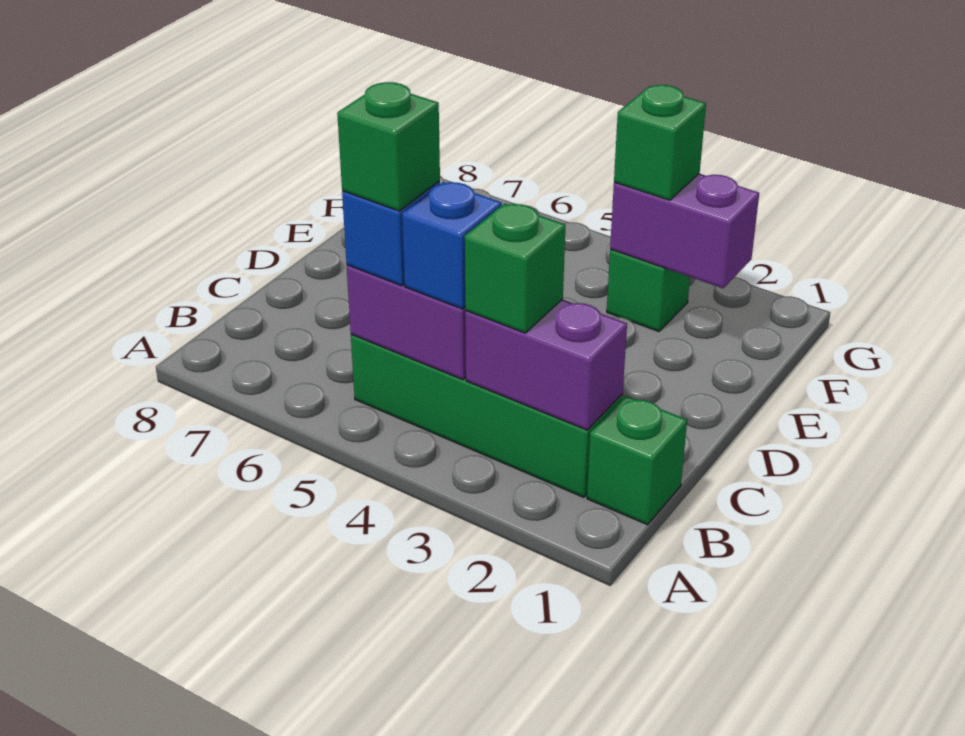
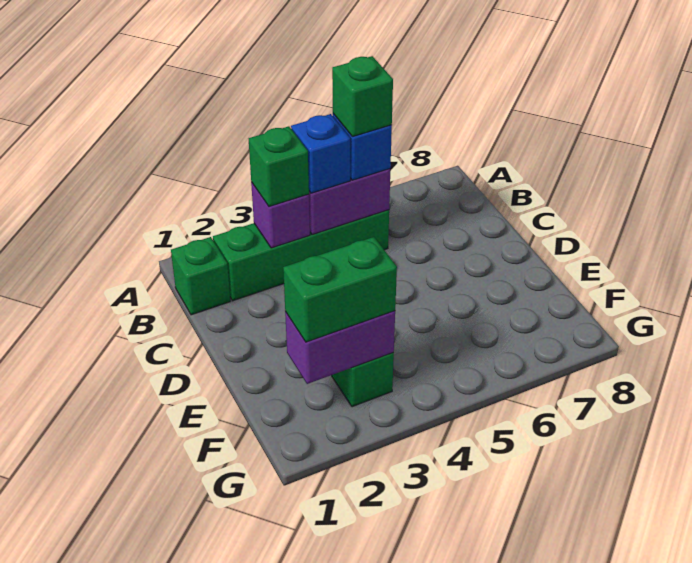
purple 1x2 brick [465,299,627,430] -> purple 1x1 brick [251,182,310,248]
green 1x1 brick [614,85,706,200] -> green 1x2 brick [283,237,397,342]

